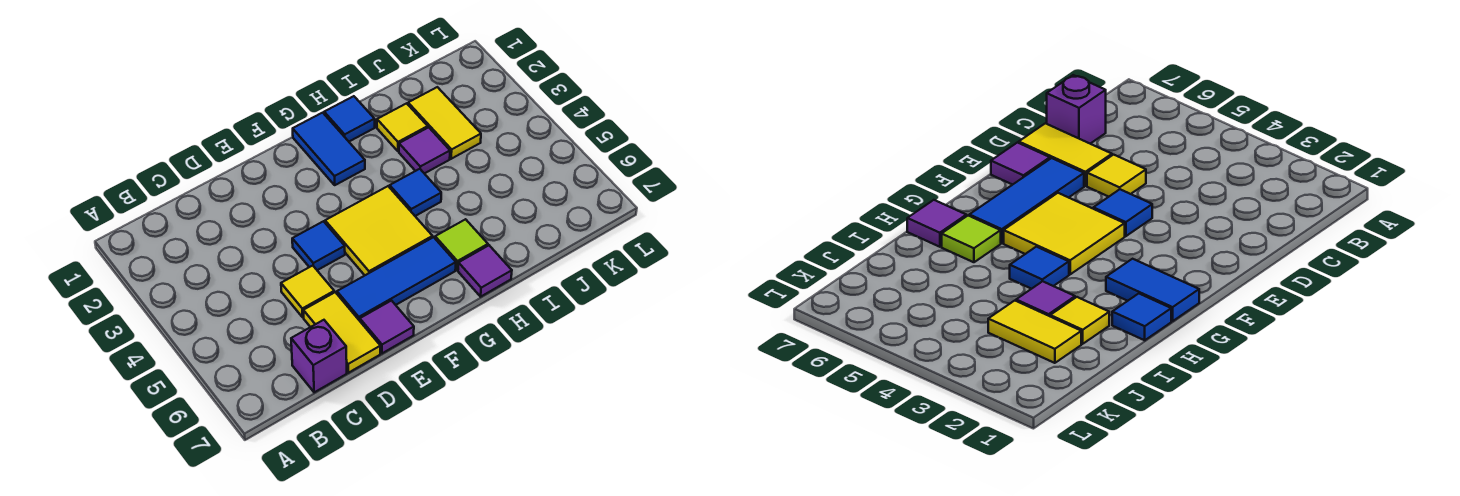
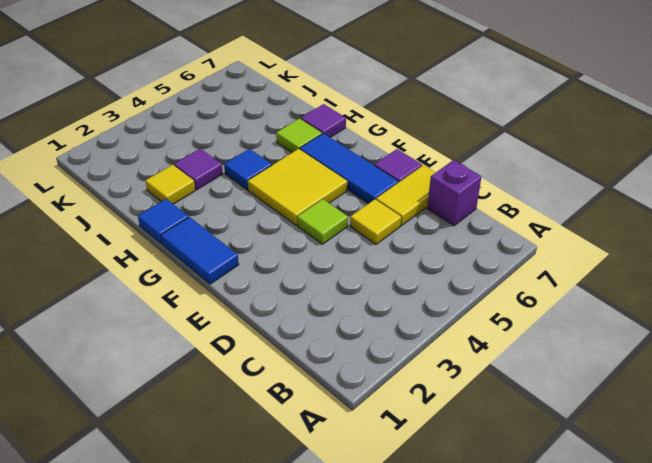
blue 1x1 tile [292,221,345,270] -> lime 1x1 tile [297,199,348,244]
blue 1x2 tile [293,113,365,185] -> blue 1x2 tile turned to [161,217,239,284]
yellow 1x2 tile [408,87,481,159] -> none

